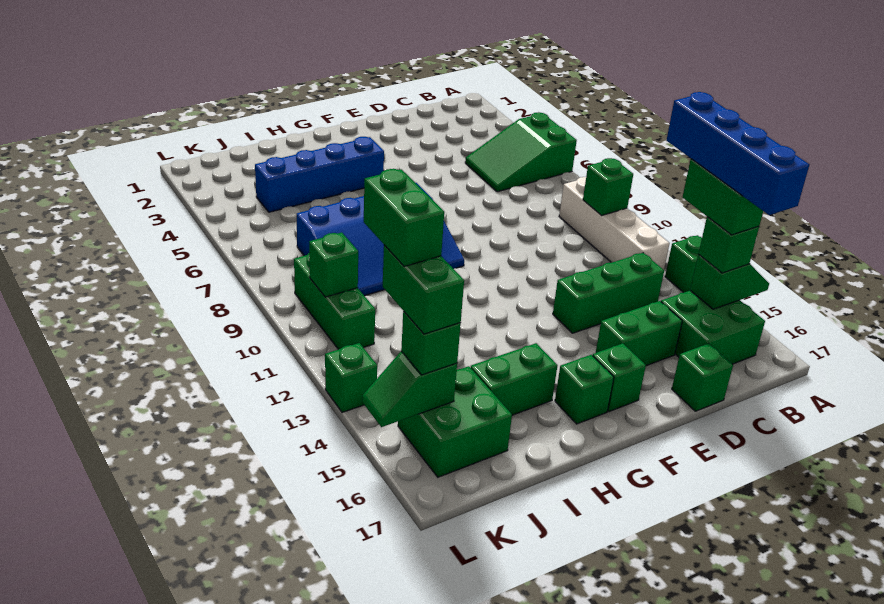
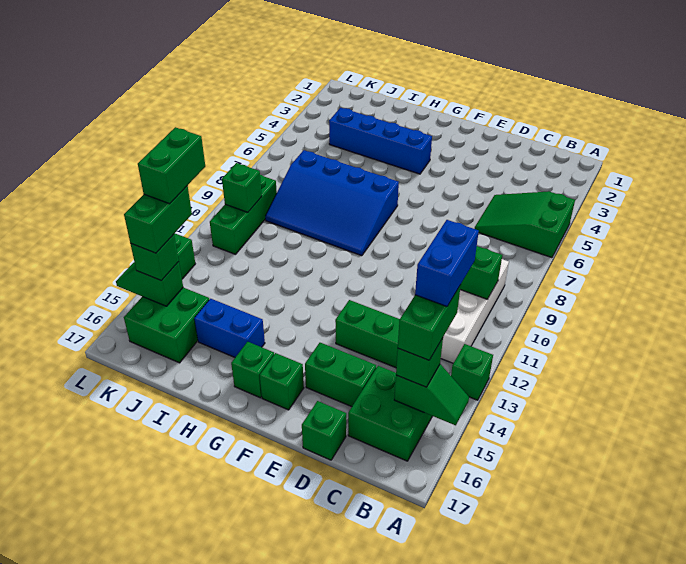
blue 1x4 brick [666,92,809,215] -> blue 1x2 brick [415,220,479,307]
green 1x2 brick [471,343,558,415] -> blue 1x2 brick [194,299,265,357]

